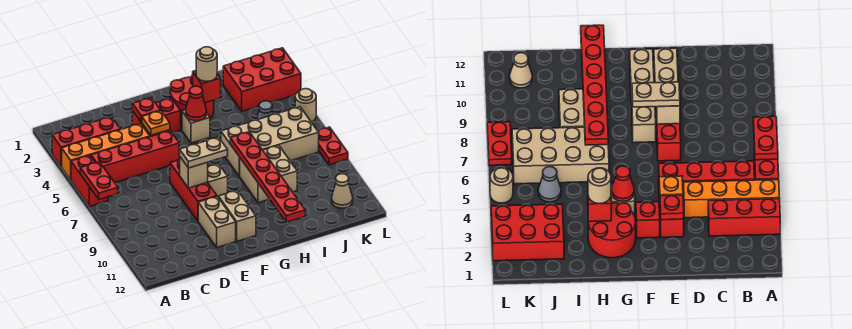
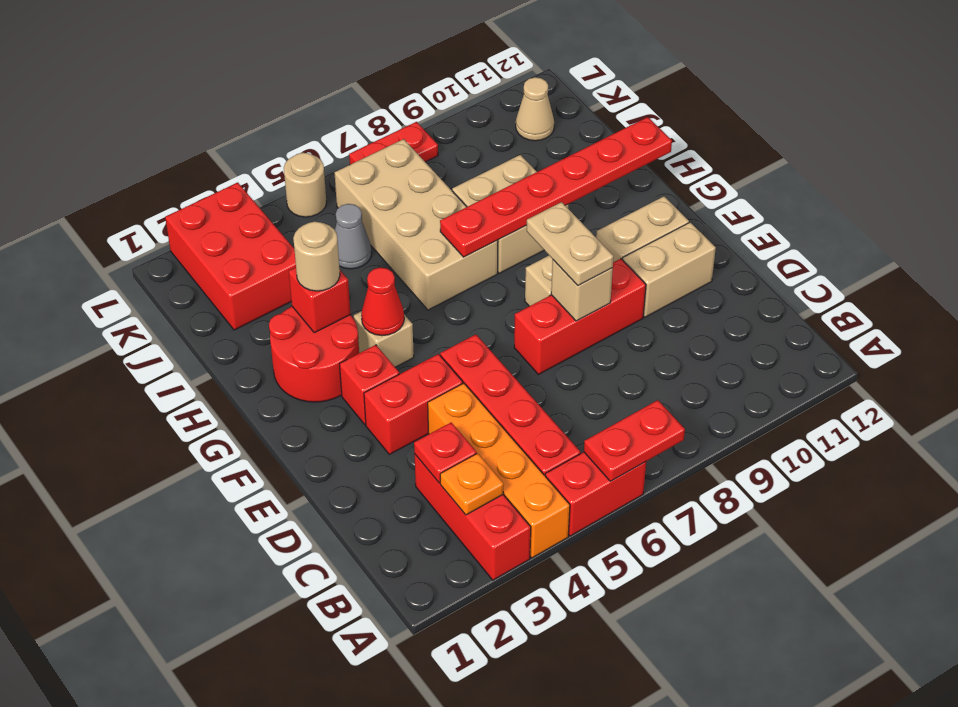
red 1x1 plate [132,98,161,122] -> red 1x1 plate moved to [414,422,477,483]
orange 1x1 plate [142,111,170,135] -> orange 1x1 plate moved to [440,453,504,515]

